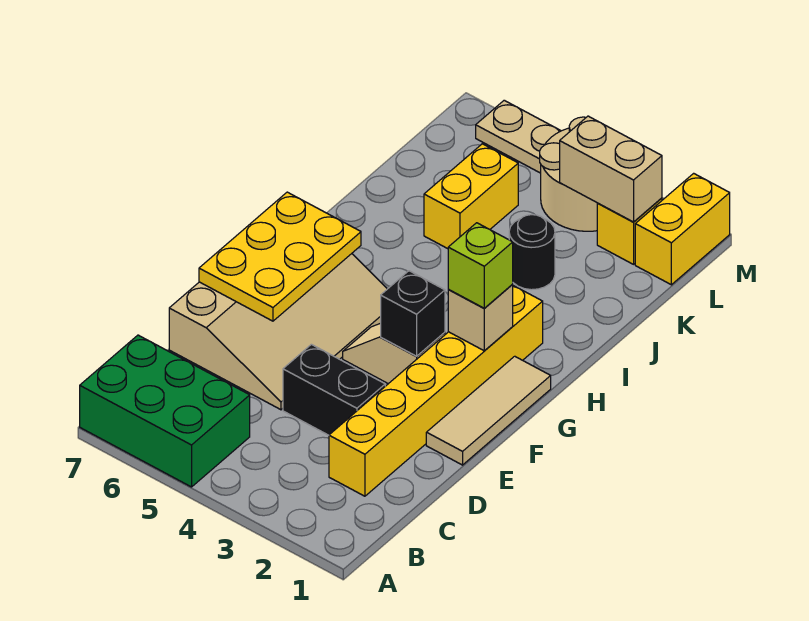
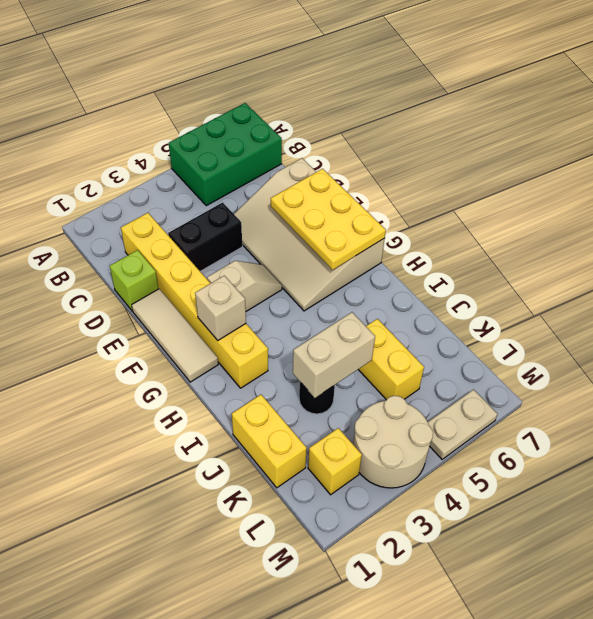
black 1x1 brick [381,271,445,356] -> none
lime 1x1 brick [448,223,513,308] -> lime 1x1 brick moved to [110,250,159,311]
yellow 1x2 brick [635,173,730,285] -> yellow 1x2 brick moved to [232,395,307,488]
tan 1x2 brick [560,116,662,222] -> tan 1x2 brick moved to [293,312,375,398]

